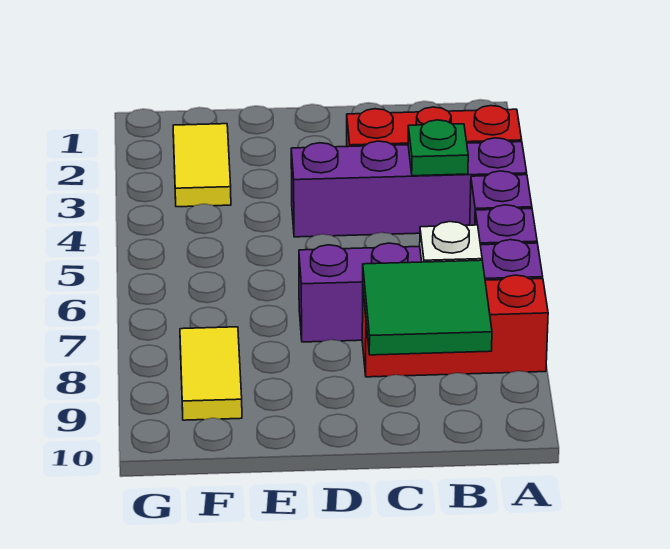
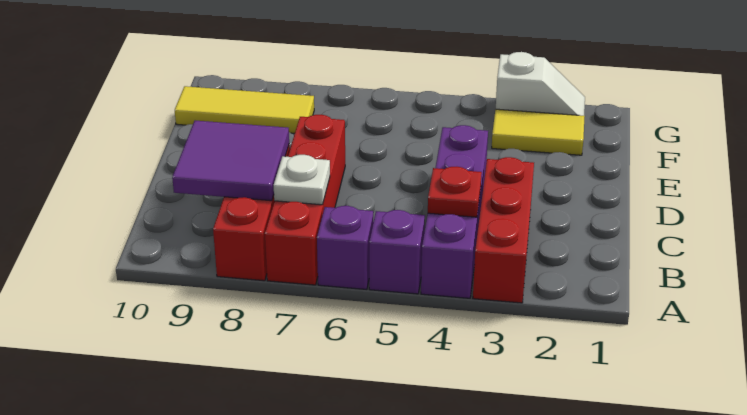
purple 1x4 brick [299,240,543,342] -> red 1x4 brick [265,115,345,285]
green 1x1 plate [408,120,468,176] -> red 1x1 plate [428,167,482,217]
green 2x2 tile [363,260,492,355] -> purple 2x2 tile [172,121,289,201]
yellow 1x2 tile [180,327,242,420] -> yellow 1x3 tile [175,86,314,133]
none -> white 1x2 slope [496,52,585,116]

